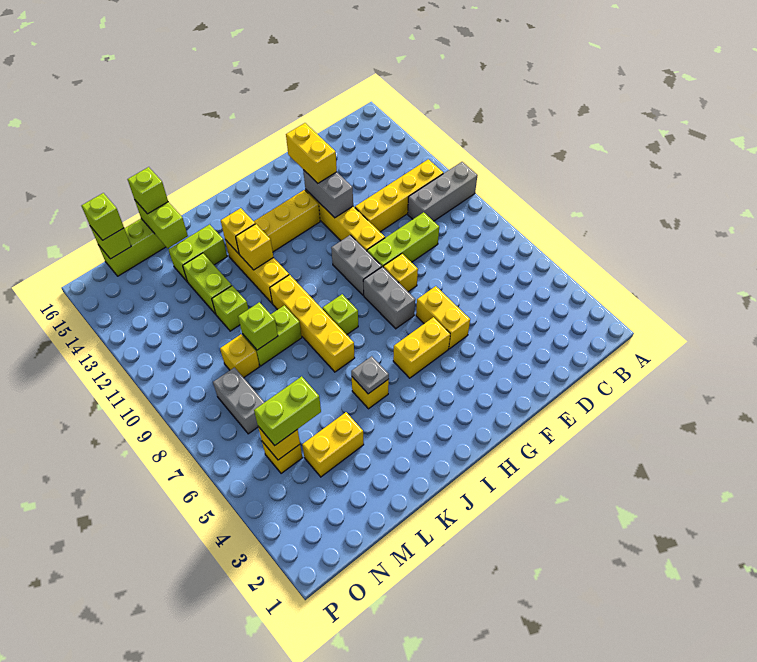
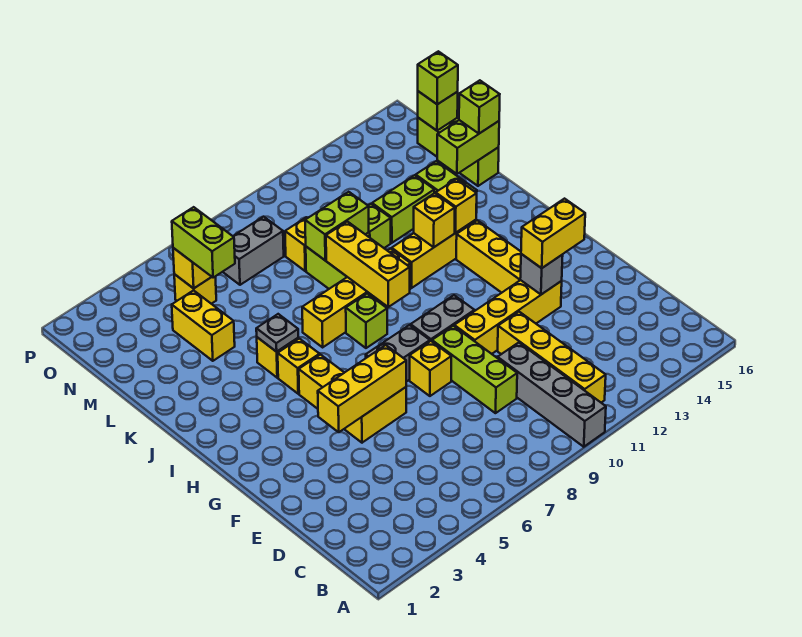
grey 1x3 brick [408,162,478,221] -> grey 1x4 brick [498,343,606,447]
none -> yellow 1x3 brick [318,345,406,432]
grey 1x2 brick [303,170,353,218] -> grey 1x1 brick [520,254,563,294]
none -> yellow 1x1 brick [278,339,319,394]
none -> yellow 1x3 brick [326,221,410,307]
lime 1x1 brick [238,302,278,350] -> lime 1x2 brick [305,192,369,260]

